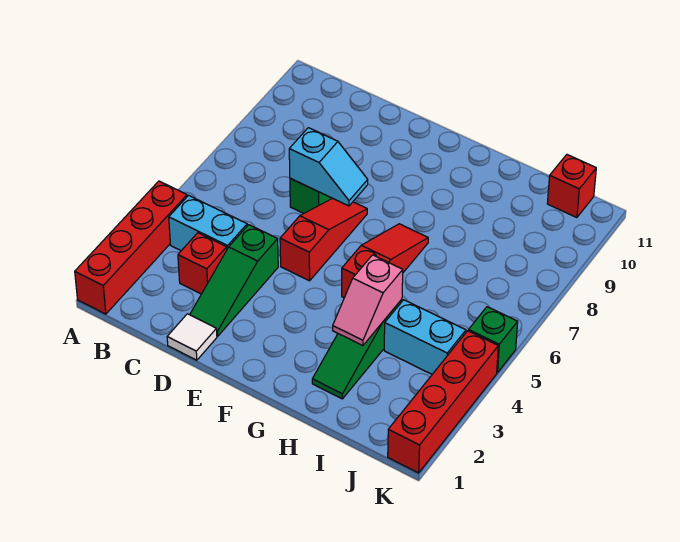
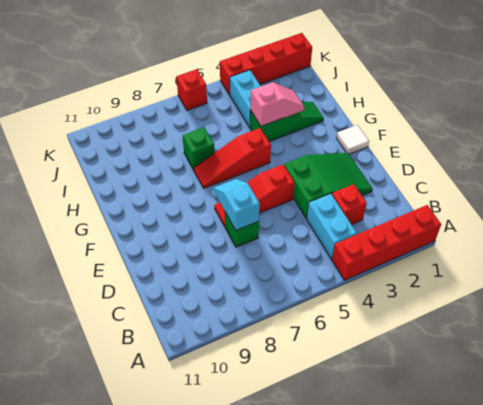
white 1x1 tile [167,314,217,360] -> white 1x1 tile moved to [337,125,369,154]
green 1x3 slope [190,225,278,336] -> green 2x3 slope [284,153,373,218]
red 1x1 brick [547,155,596,218] -> red 1x1 brick moved to [176,69,207,110]
green 1x1 brick [468,307,518,373] -> green 1x1 brick moved to [183,127,215,170]

